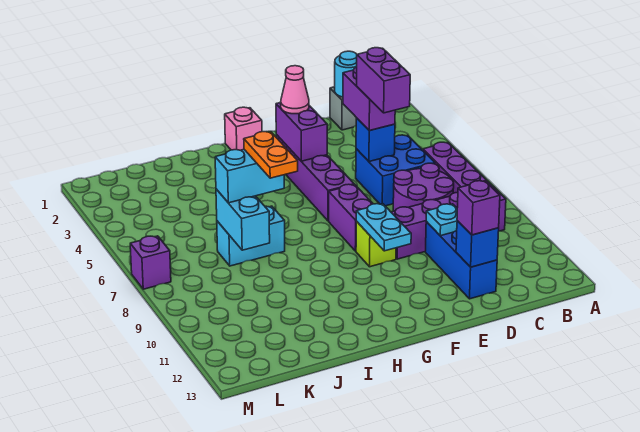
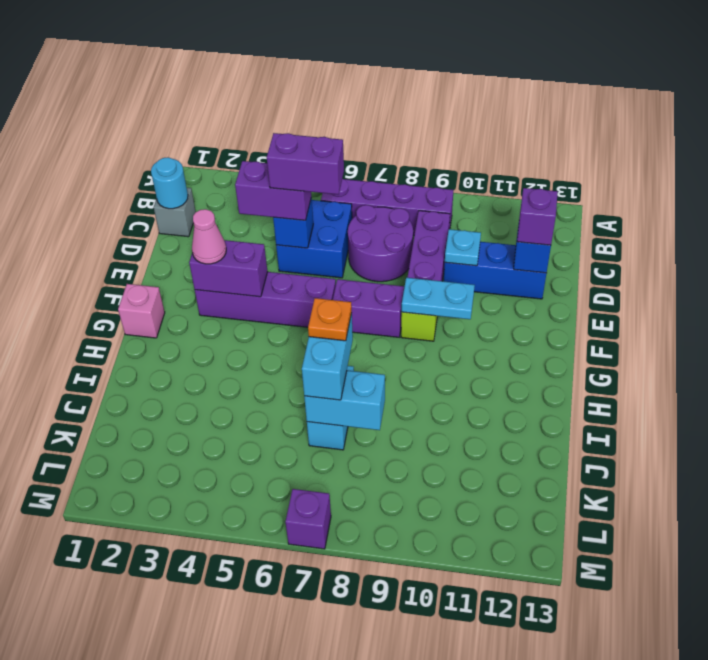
orange 1x2 plate [244,132,298,178] -> orange 1x1 plate [308,298,352,341]

